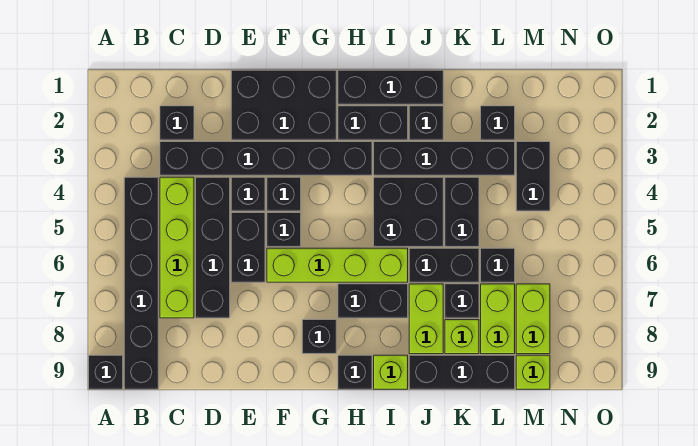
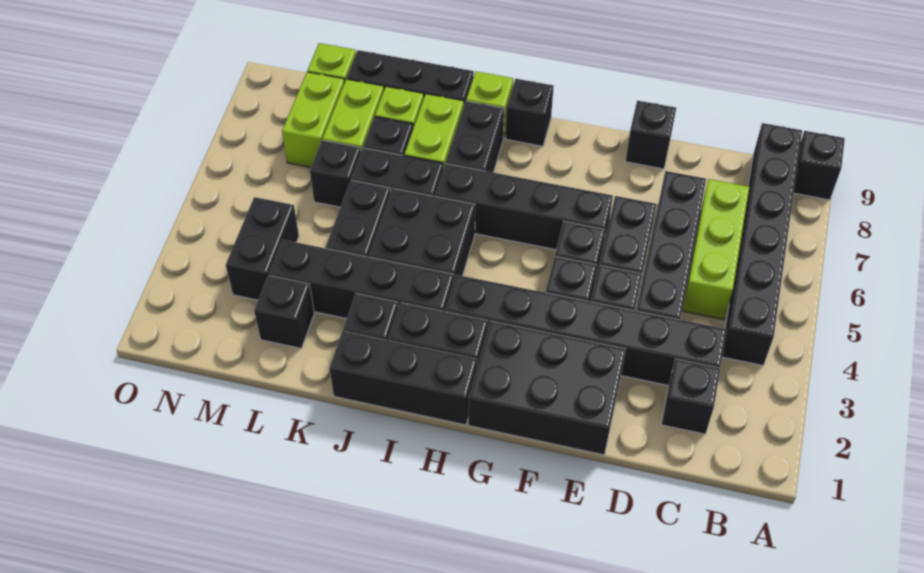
lime 1x4 brick [160,177,194,318] -> lime 1x3 brick [682,179,749,319]
lime 1x4 brick [267,248,408,282] -> black 1x4 brick [435,164,613,250]
black 1x1 brick [302,320,336,354] -> black 1x1 brick moved to [625,101,676,169]
black 1x2 brick [338,284,408,318] -> black 1x2 brick turned to [446,101,504,173]

